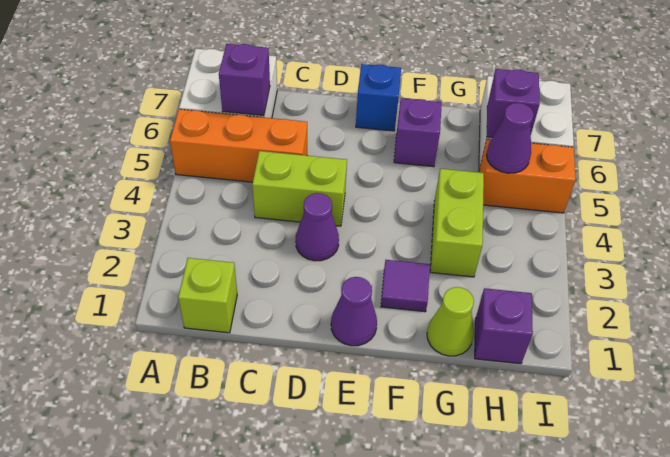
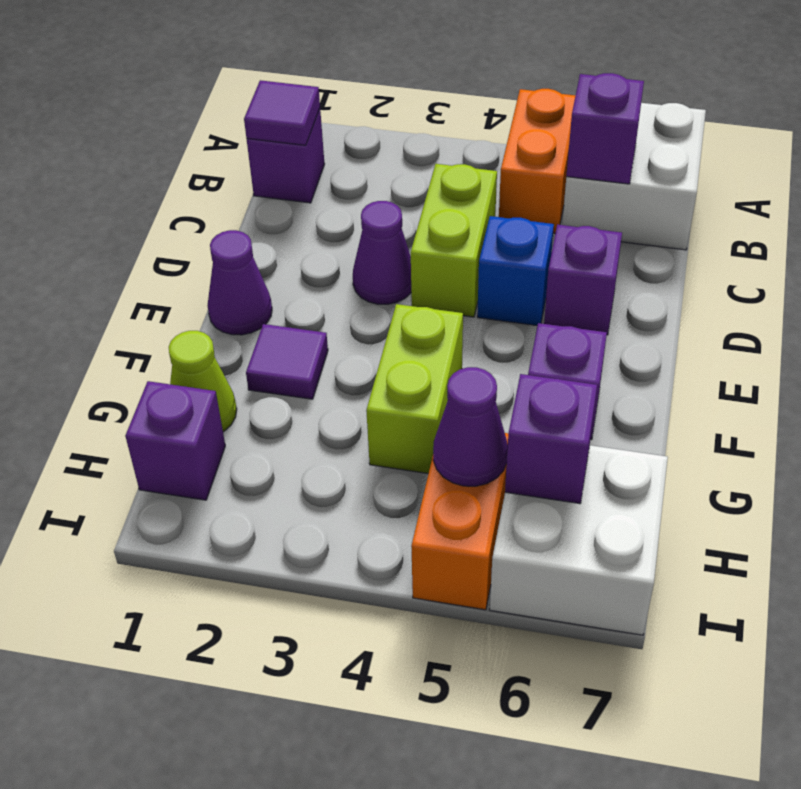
orange 1x3 brick [170,109,307,182] -> orange 1x2 brick [499,89,576,233]
lime 1x1 brick [178,258,237,333] -> purple 1x1 brick [247,109,324,203]
none -> purple 1x1 tile [244,80,320,145]
none -> purple 1x1 brick [544,224,622,335]
blue 1x1 brick [356,64,401,131] -> blue 1x1 brick moved to [477,216,554,326]
lime 1x2 brick [430,169,484,277] -> lime 1x2 brick turned to [366,304,463,474]

